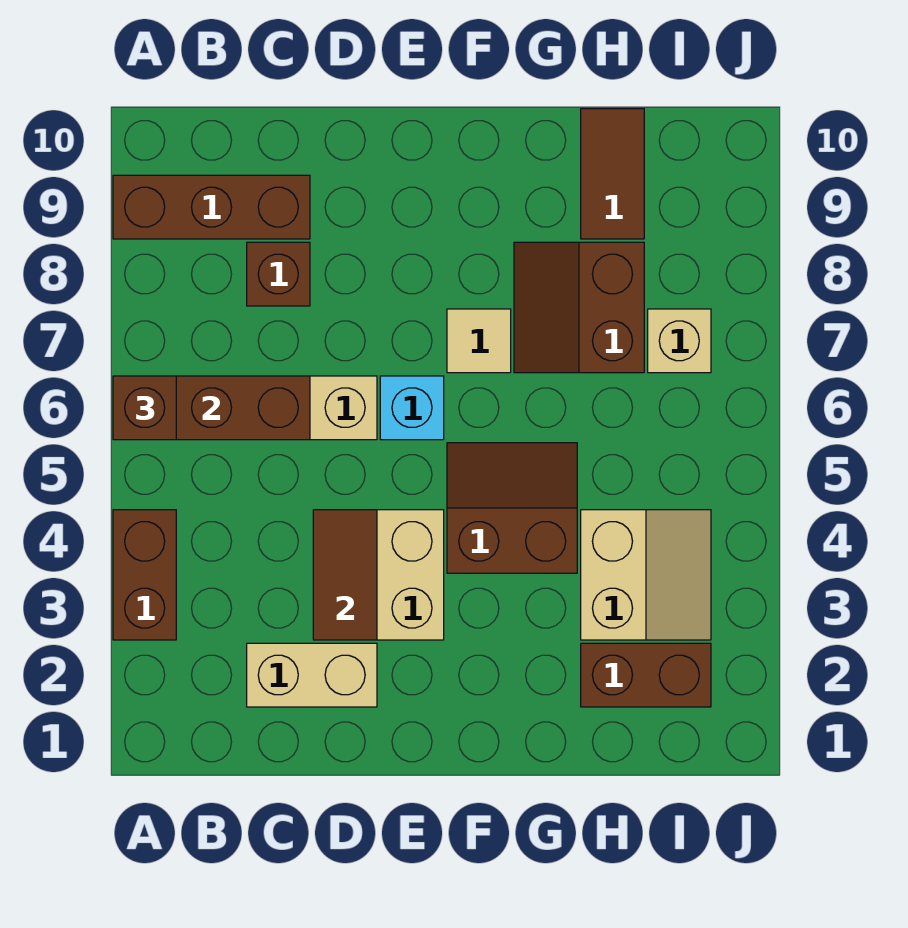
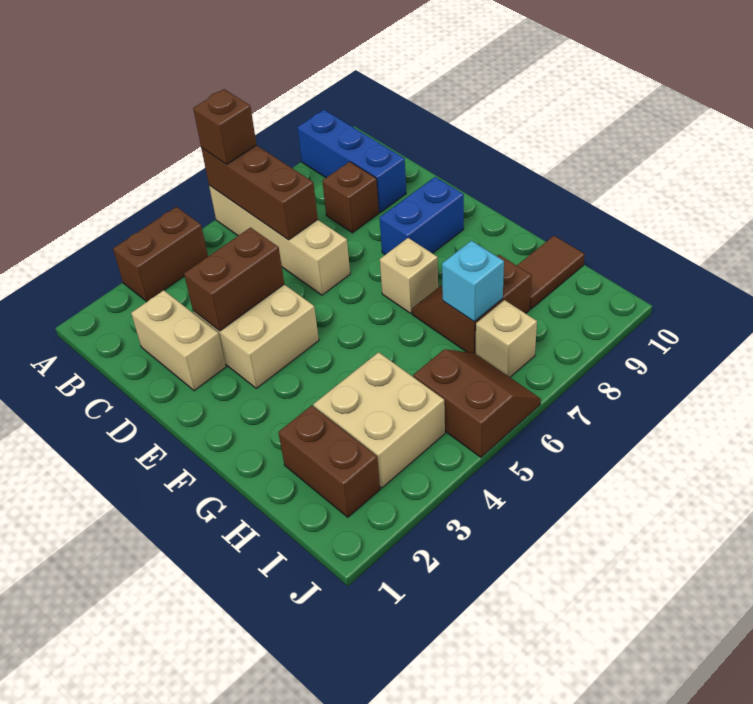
brown 1x3 brick [113,175,310,239] -> blue 1x3 brick [297,110,406,212]
brown 1x2 tile [313,510,377,640] -> brown 1x2 brick [184,228,284,331]
cyan 1x1 brick [380,376,444,440] -> cyan 1x1 brick moved to [442,241,504,322]
none -> blue 1x2 brick [380,177,464,255]
brown 2x2 slope [447,443,577,573] -> brown 2x2 slope moved to [413,349,541,457]
tan 1x1 tile [447,309,511,373] -> tan 1x1 brick [380,238,438,313]
tan 2x2 slope [581,510,711,640] -> tan 2x2 brick [313,352,445,488]

